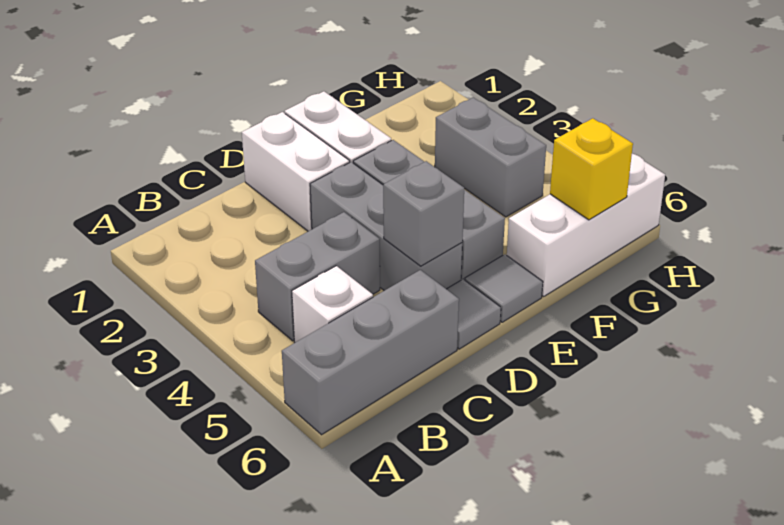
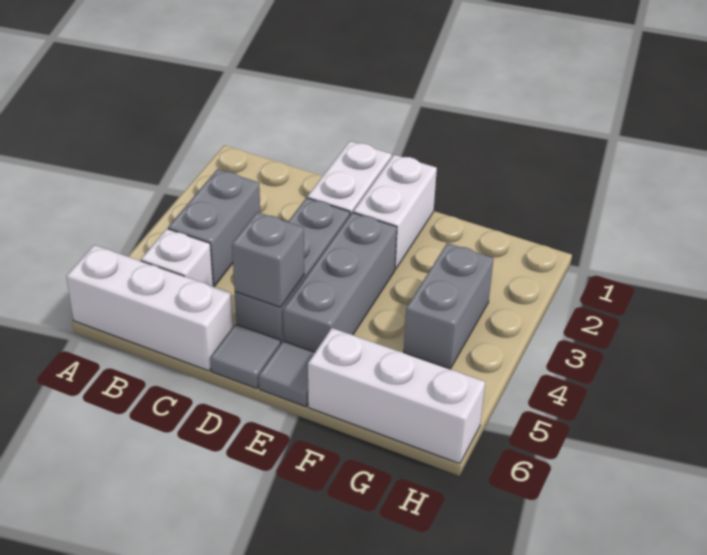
grey 1x3 brick [282,270,459,435] -> white 1x3 brick [66,245,233,371]
grey 1x2 brick [255,212,380,341] -> grey 1x2 brick turned to [168,169,260,286]
yellow 1x1 brick [550,118,633,220] -> none

